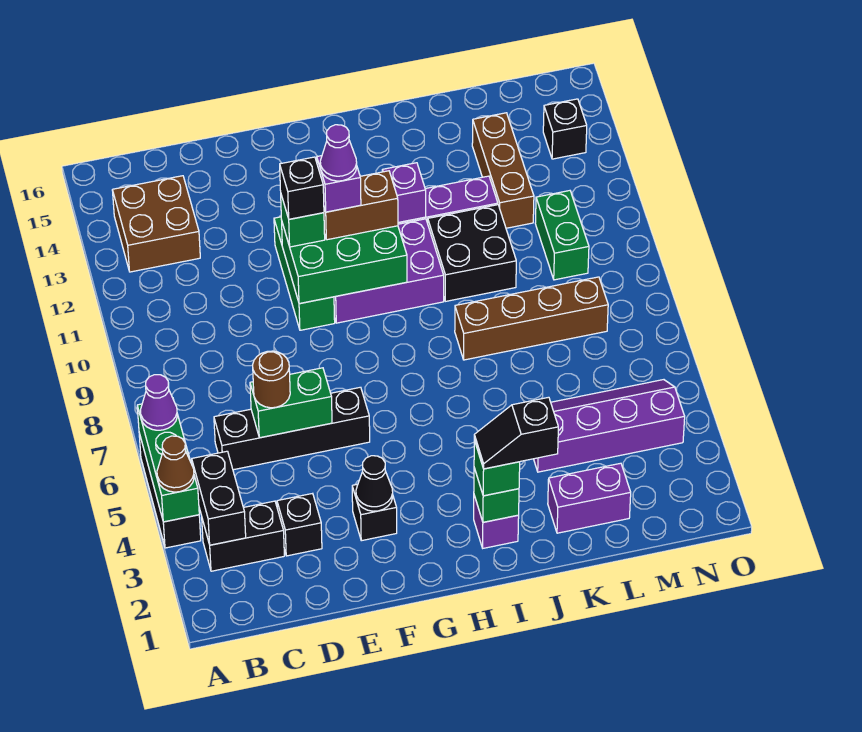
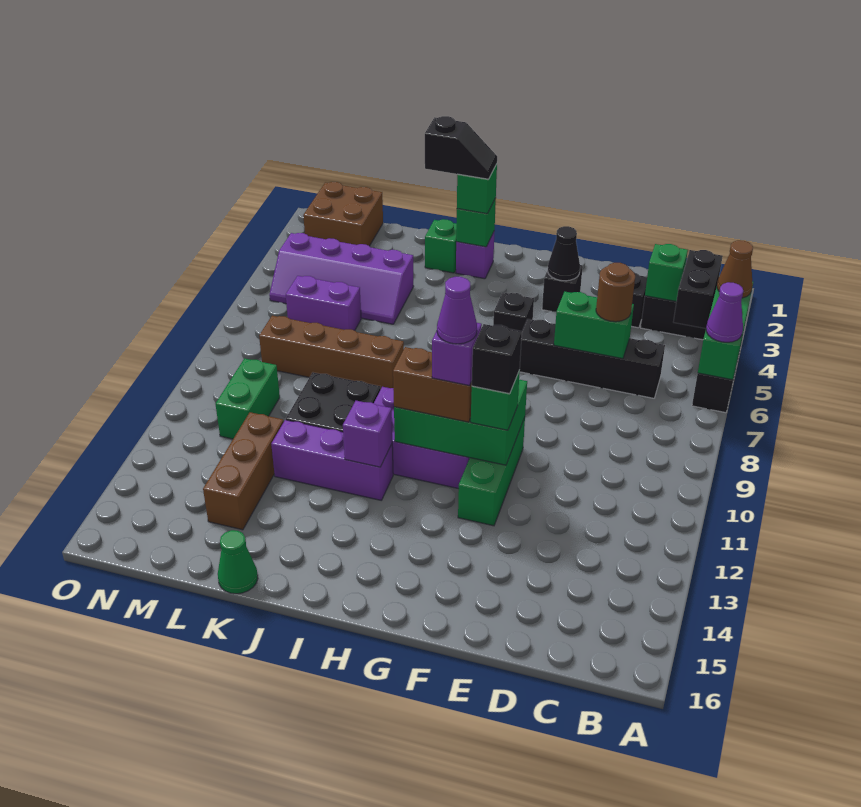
brown 2x2 brick [112,176,200,272] -> brown 2x2 brick moved to [303,182,383,246]
none -> green 1x1 brick [645,244,688,301]
none -> green 1x1 brick [425,219,457,273]
purple 1x2 brick [548,463,631,533] -> purple 1x2 brick moved to [286,276,361,331]
none -> green 1x1 cone [218,530,258,594]
black 1x1 brick [543,99,587,159] -> black 1x1 brick moved to [493,292,534,331]

